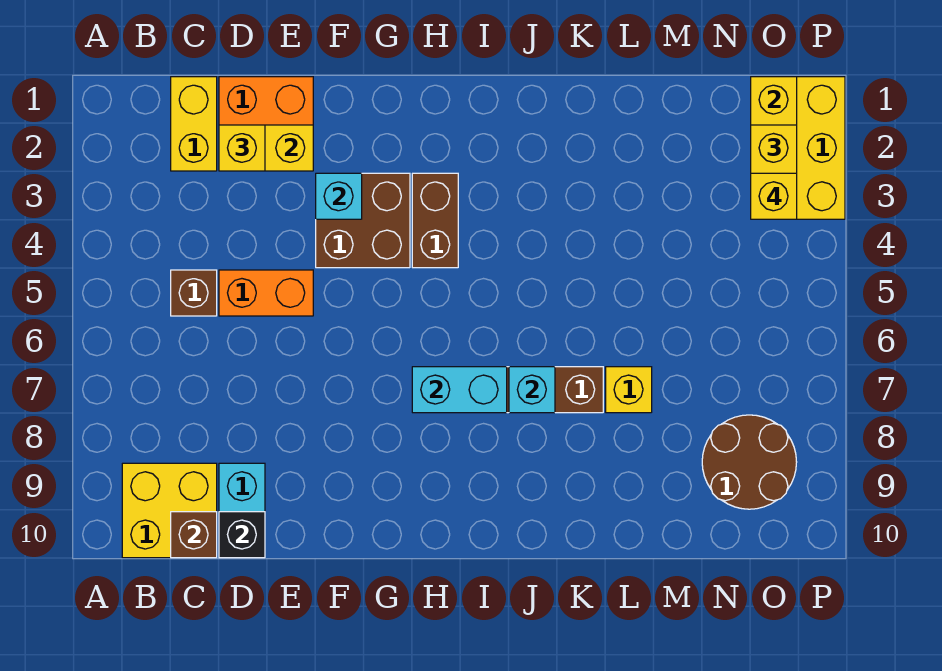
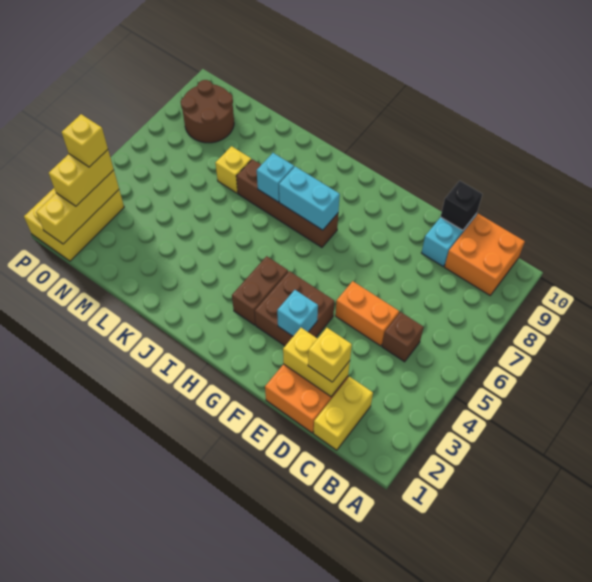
yellow 2x2 brick [122,463,217,558] -> orange 2x2 brick [445,214,525,295]
brown 1x1 brick [171,512,217,558] -> none

